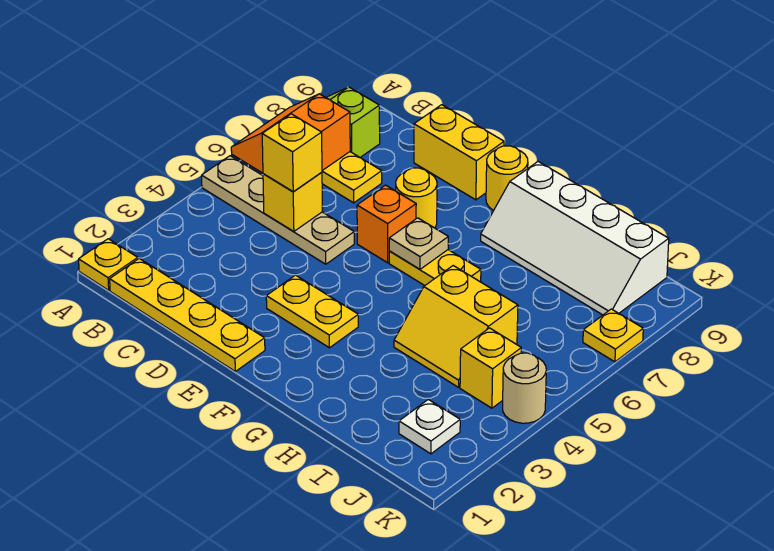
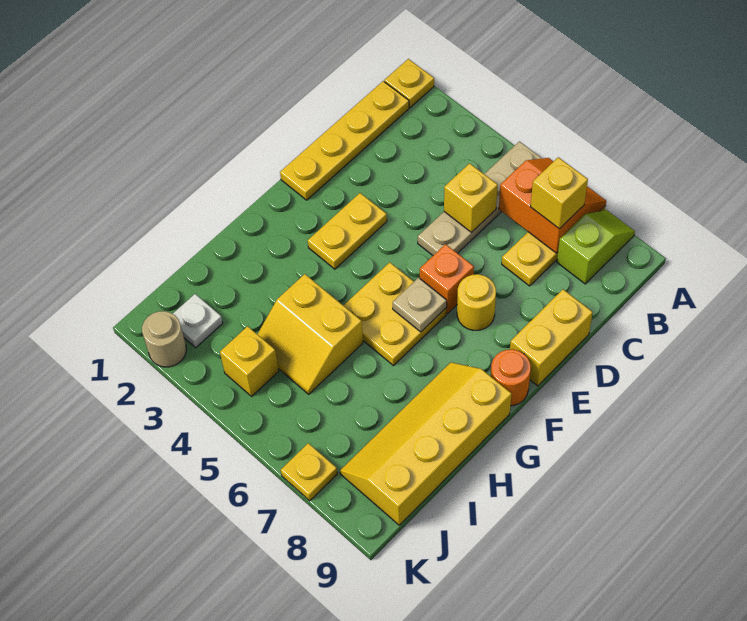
yellow 1x1 brick [262,114,322,192] -> yellow 1x1 brick moved to [530,157,588,229]
yellow 1x2 plate [389,250,481,286] -> yellow 2x2 plate [343,262,447,366]
yellow 1x1 round brick [486,146,528,210] -> orange 1x1 round brick [491,349,531,406]
white 2x4 slope [481,162,669,315] -> yellow 2x4 slope [340,362,512,525]
yellow 2x2 slope [394,266,518,387] -> yellow 2x2 slope turned to [257,274,363,394]
tan 1x1 round brick [503,353,546,423] -> tan 1x1 round brick moved to [142,311,186,367]

